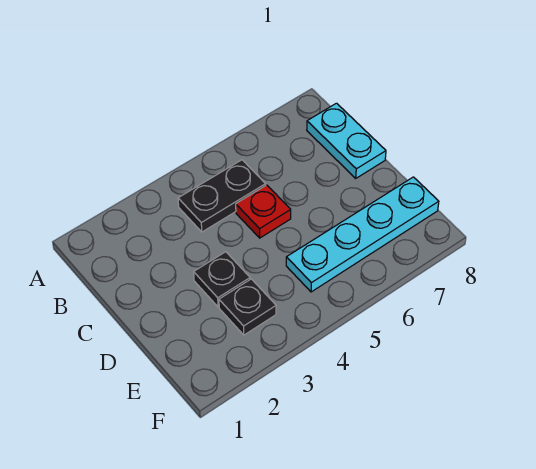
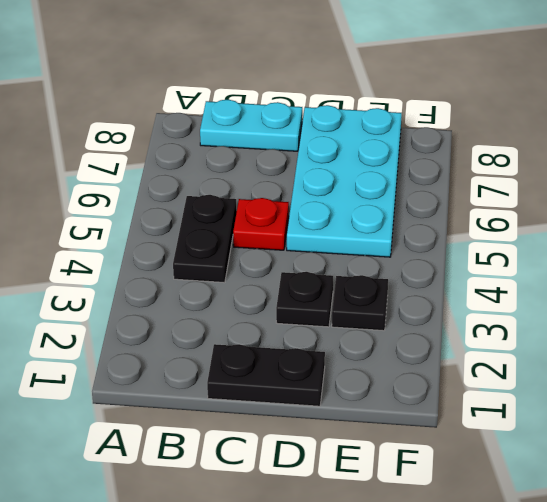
none -> black 1x2 plate [207,344,325,406]
cyan 1x4 plate [286,177,439,292] -> cyan 2x4 plate [287,105,402,257]

